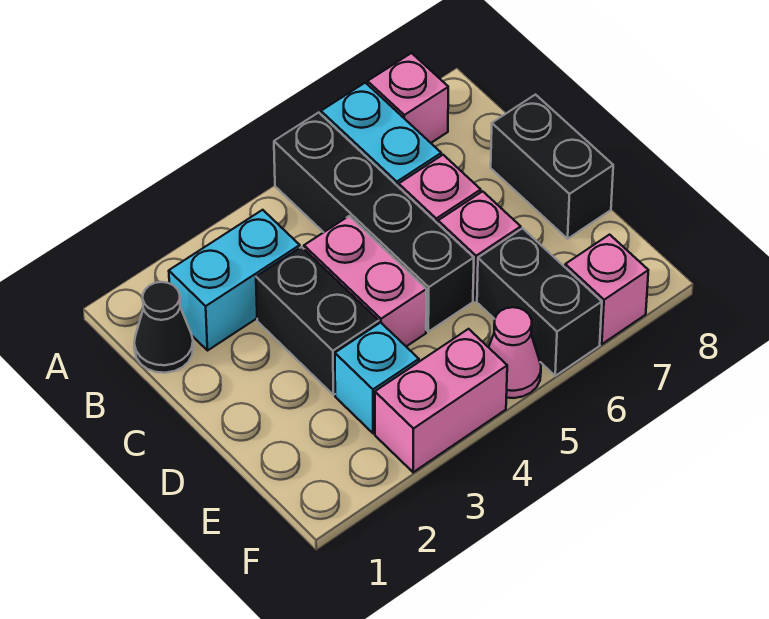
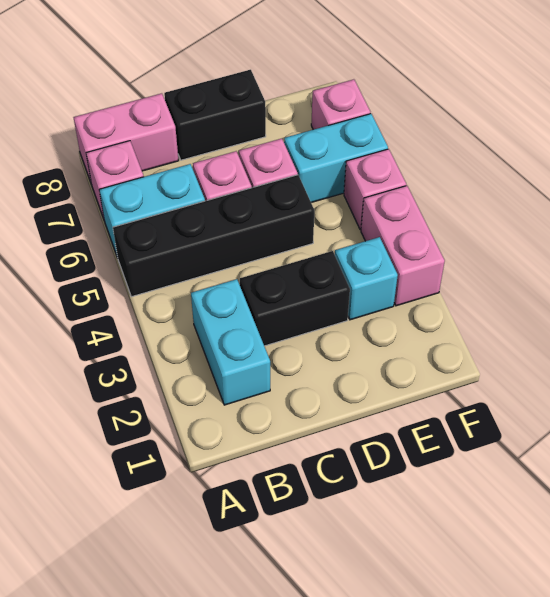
black 1x1 cone [134,282,193,373] -> none
pink 1x2 brick [304,216,427,346] -> pink 1x2 brick moved to [73,93,179,184]
black 1x2 brick [477,228,602,376] -> cyan 1x2 brick [284,114,388,203]
pink 1x1 cone [489,307,541,398] -> pink 1x1 brick [344,149,406,230]

